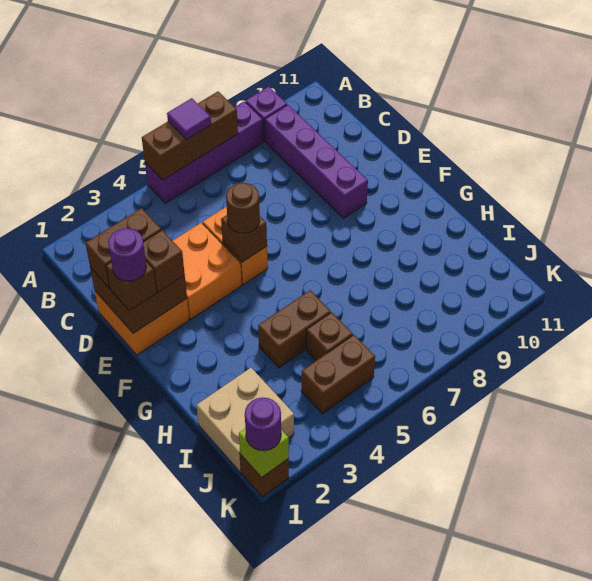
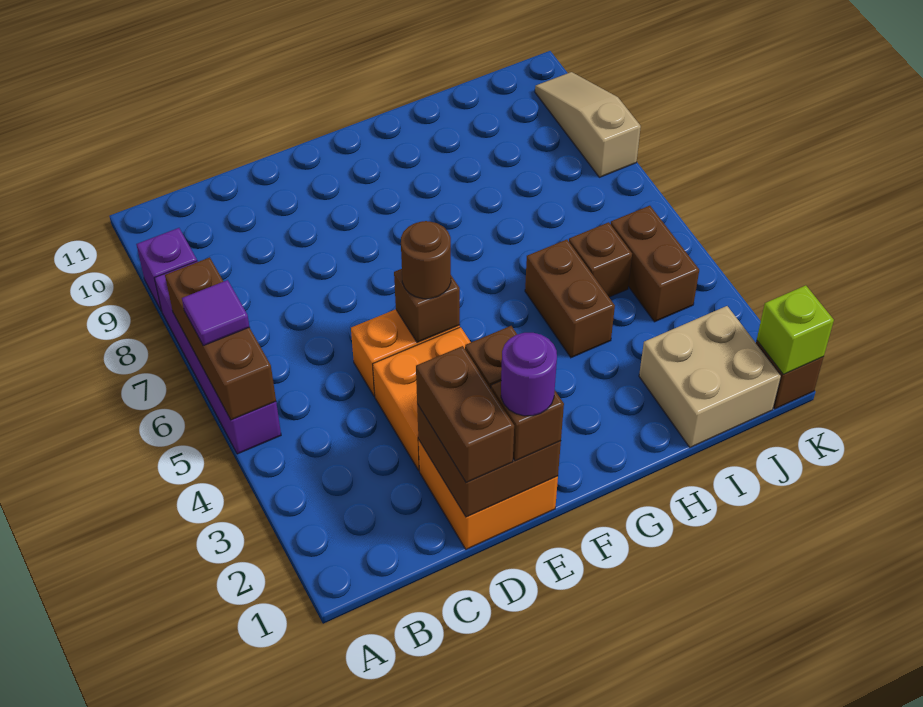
purple 1x4 brick [265,105,368,218] -> none
purple 1x1 round brick [245,397,281,451] -> none
none -> tan 1x3 slope [535,72,641,177]

